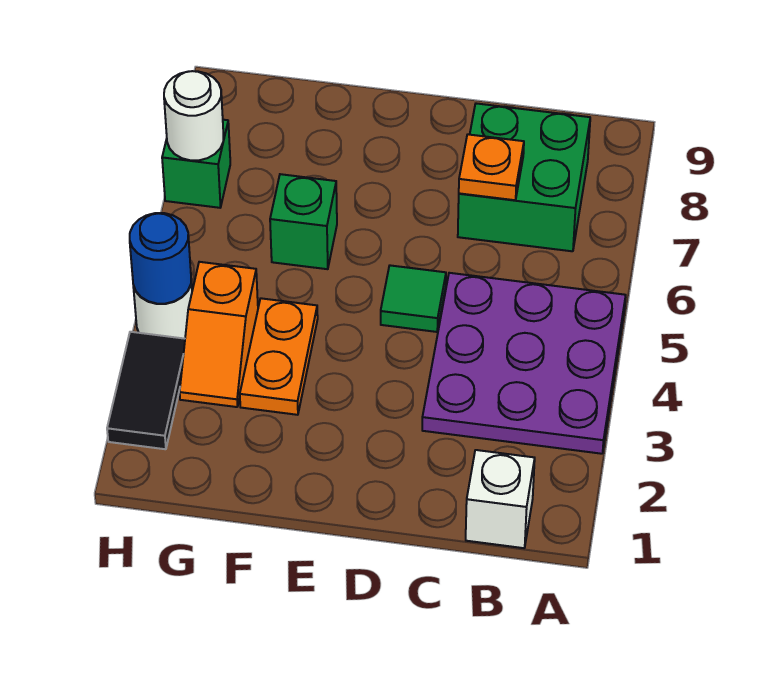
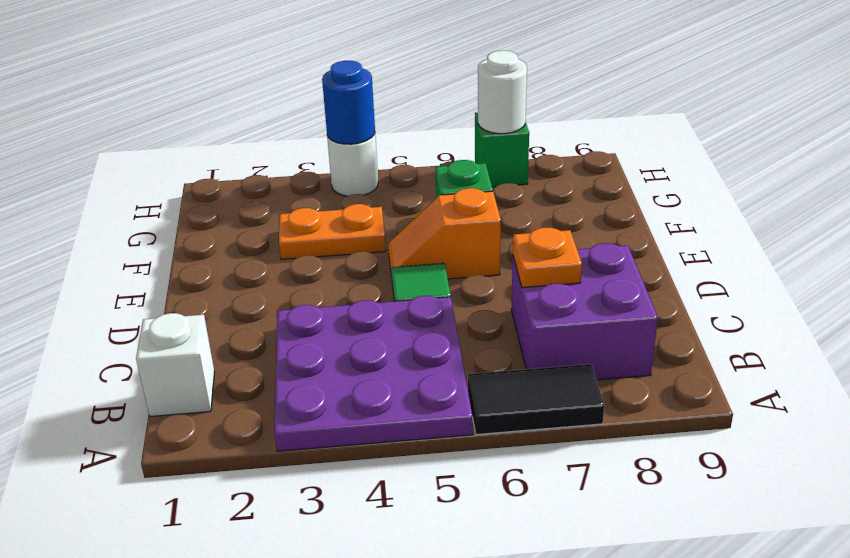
green 2x2 brick [458,103,590,251] -> purple 2x2 brick [511,243,658,380]
orange 1x2 slope [180,262,258,407] -> orange 1x2 slope moved to [388,188,501,279]
black 1x2 tile [107,332,185,449] -> black 1x2 tile moved to [468,364,604,435]

